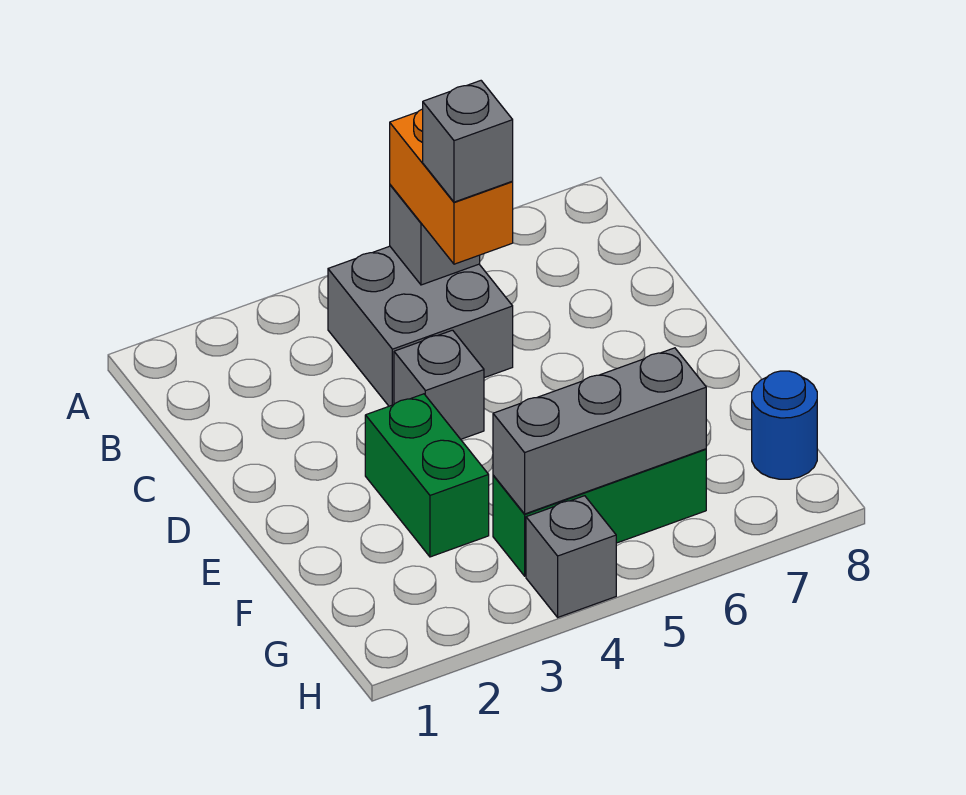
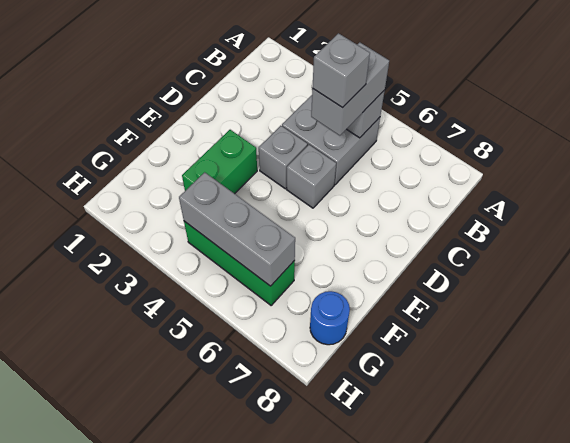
orange 1x2 brick [390,109,513,264] -> grey 1x2 brick [311,42,389,136]
grey 1x1 brick [526,496,616,617] -> grey 1x1 brick moved to [287,145,336,208]

